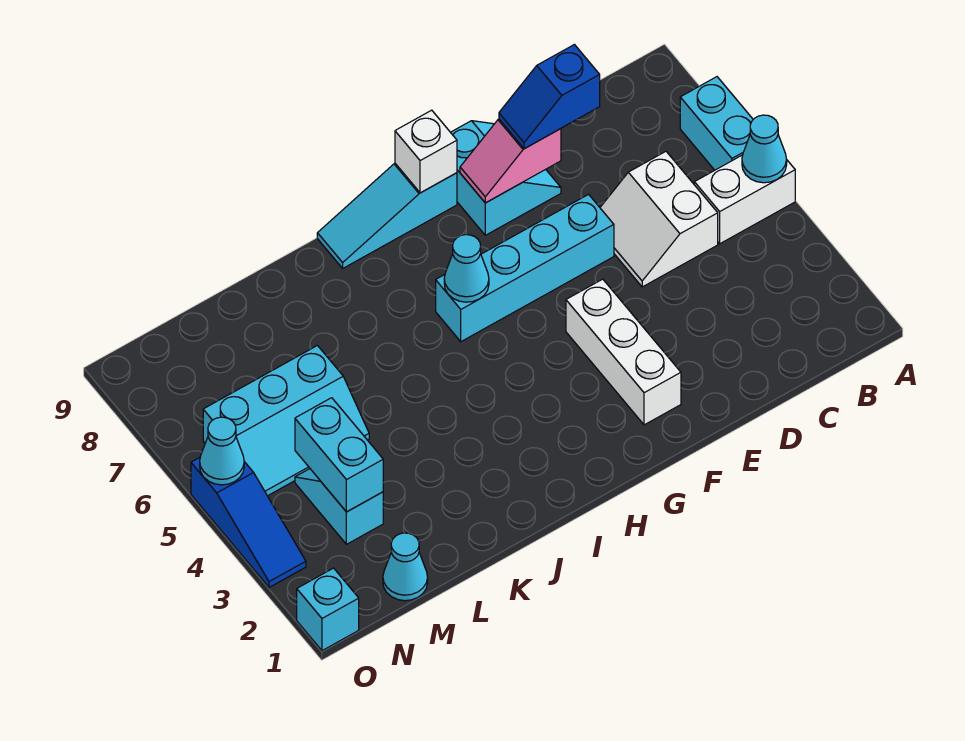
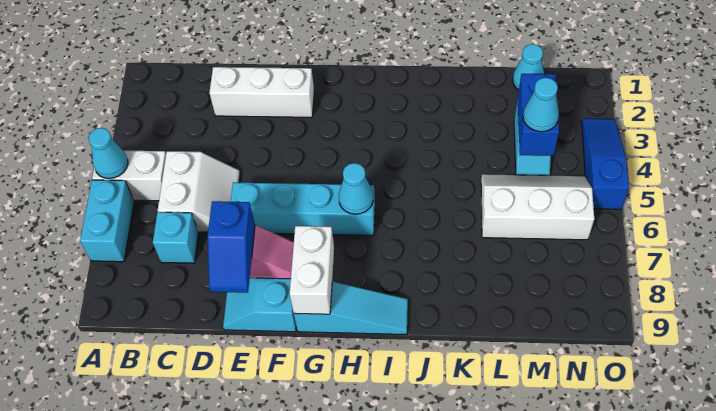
blue 1x2 slope [499,45,600,149] -> blue 1x2 slope turned to [208,201,255,293]
white 1x3 brick [566,279,681,425] -> white 1x3 brick turned to [209,67,314,117]
white 1x1 brick [395,110,457,193] -> white 1x2 brick [290,226,334,314]
cyan 2x3 slope [203,346,369,496] -> white 2x3 slope [481,174,594,240]
cyan 1x2 brick [295,398,383,512] -> blue 1x2 brick [518,74,559,156]
cyan 1x1 brick [297,568,359,651] -> cyan 1x1 brick moved to [153,212,198,263]
cyan 1x1 cone [200,417,244,485] -> cyan 1x1 cone moved to [523,78,559,132]

